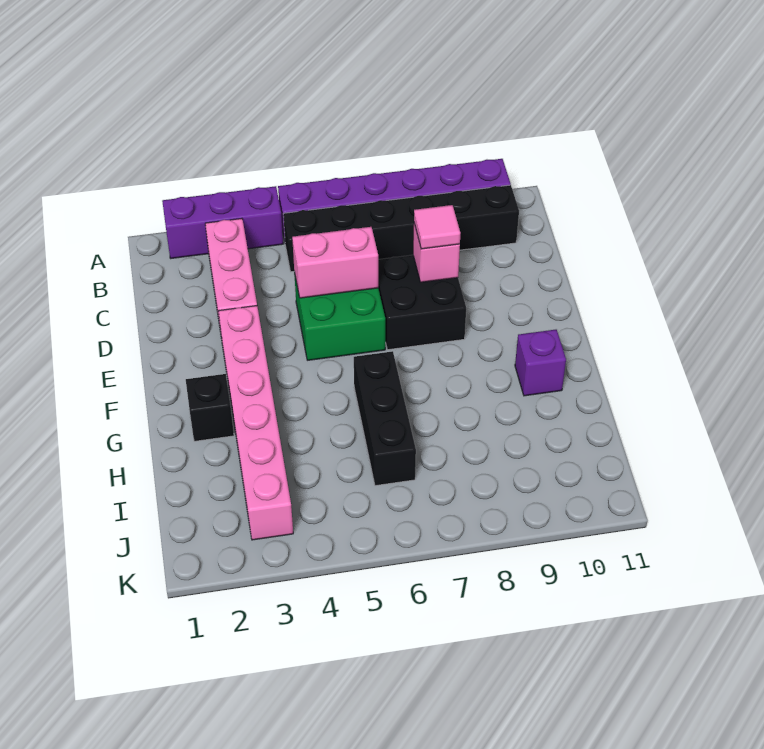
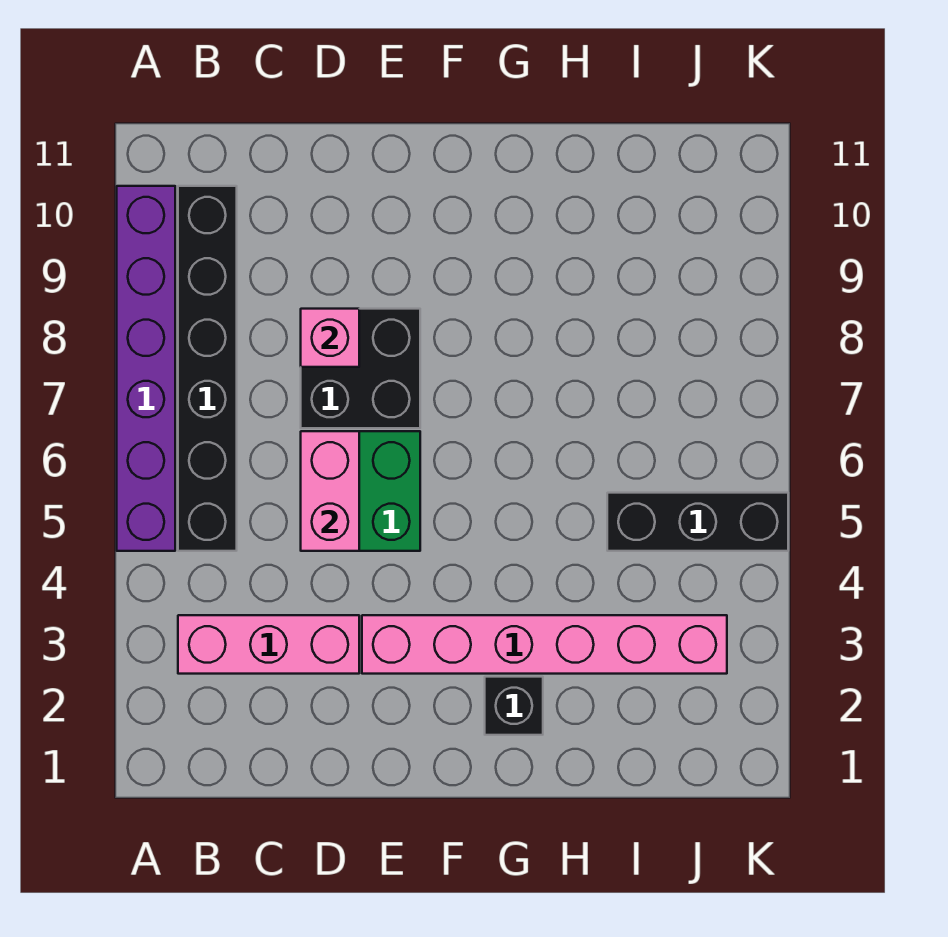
purple 1x3 brick [162,186,283,258] -> none
pink 1x1 tile [414,205,460,249] -> none
black 1x3 brick [354,351,416,486] -> black 1x3 brick moved to [607,493,788,551]
purple 1x1 brick [515,330,566,396] -> none

